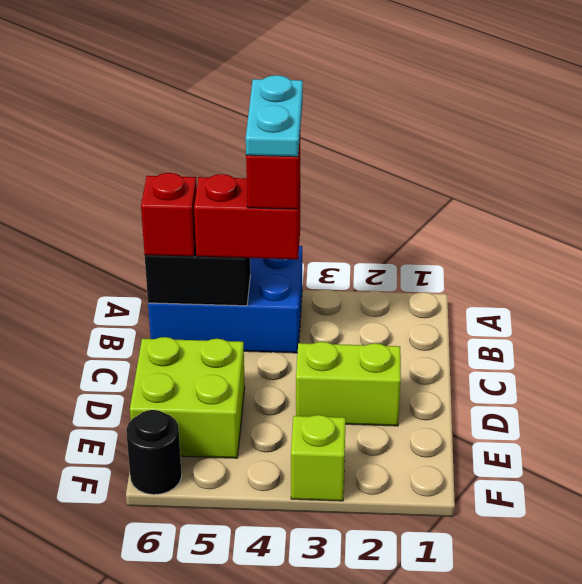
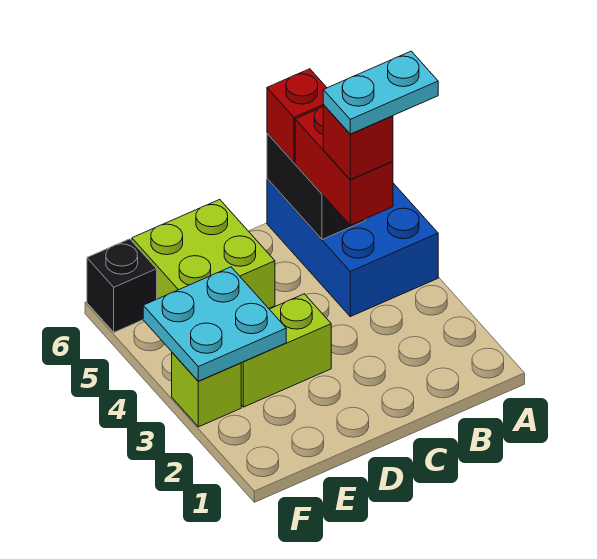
lime 1x2 brick [296,342,401,426] -> lime 1x2 brick turned to [241,294,331,407]
none -> cyan 2x2 plate [143,267,286,381]
black 1x1 round brick [126,410,182,495] -> black 1x1 brick [87,239,157,332]

